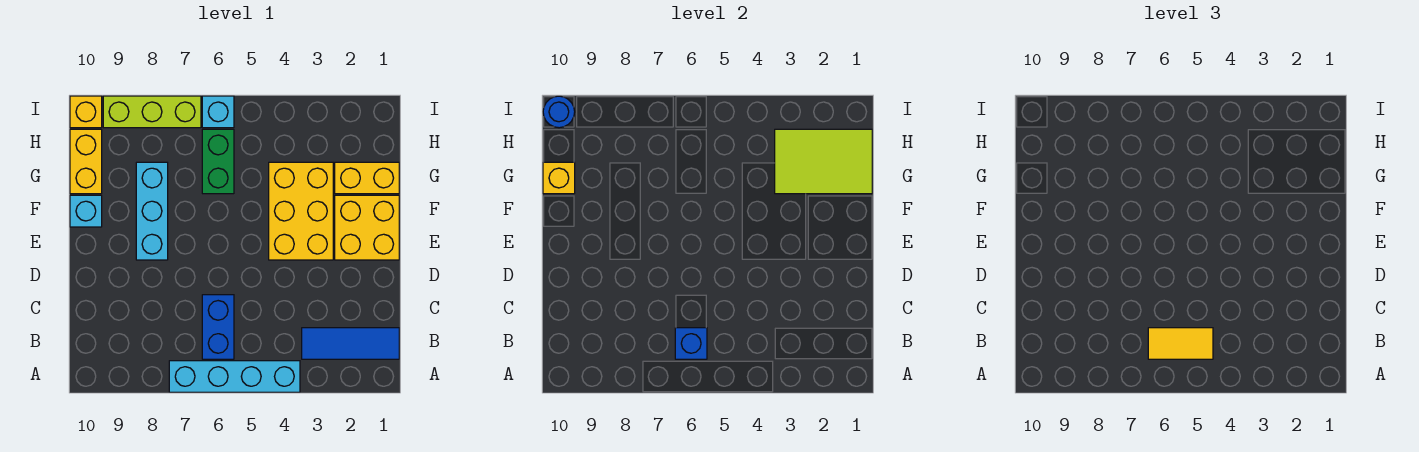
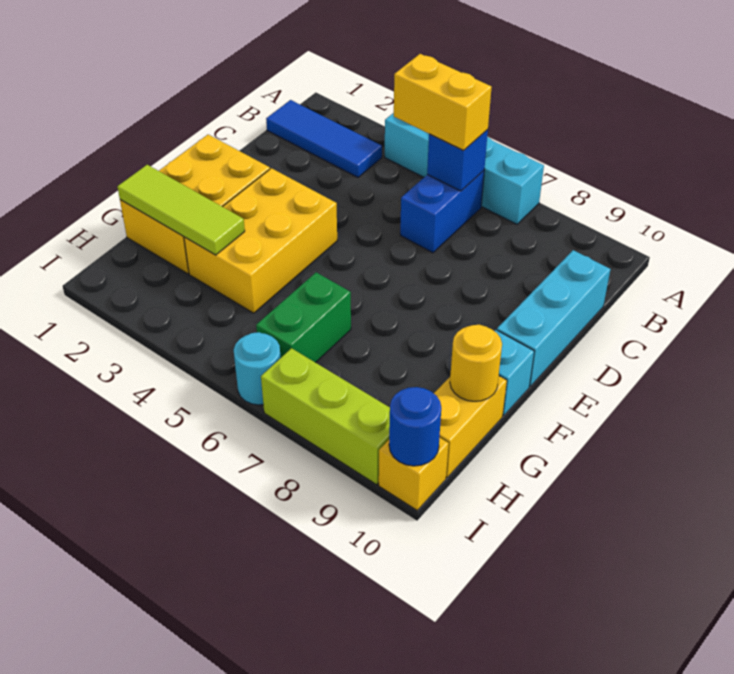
yellow 1x2 tile [1148,328,1213,359] -> yellow 1x2 brick [394,54,492,151]
cyan 1x3 brick [136,162,168,260] -> cyan 1x3 brick moved to [497,250,611,386]
lime 2x3 tile [775,129,872,194] -> lime 1x3 tile [118,165,245,255]
yellow 1x1 brick [543,162,575,194] -> yellow 1x1 round brick [450,325,502,401]
cyan 1x1 brick [202,96,234,128] -> cyan 1x1 round brick [234,332,281,405]

